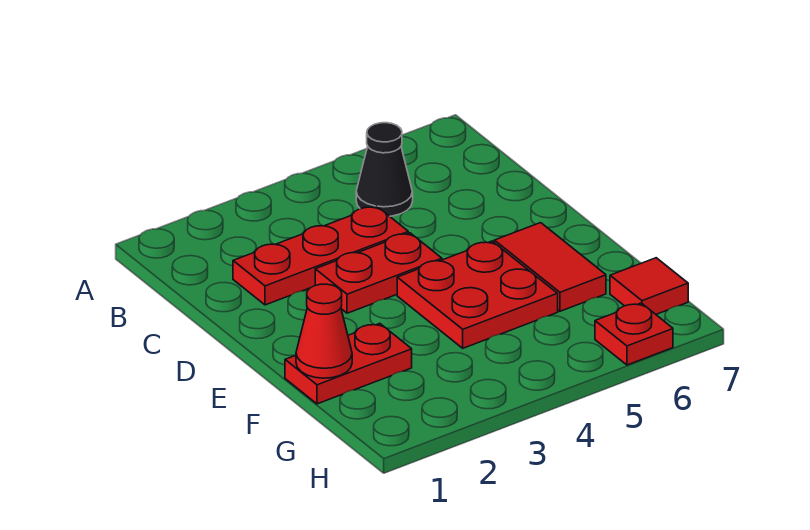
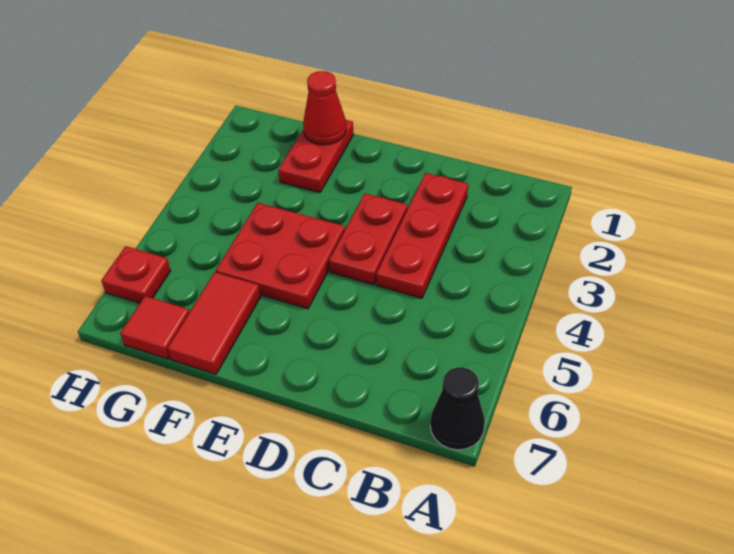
black 1x1 cone [356,123,413,216] -> black 1x1 cone moved to [430,367,485,450]
red 1x2 tile [494,223,606,311] -> red 1x2 tile turned to [167,272,261,374]

